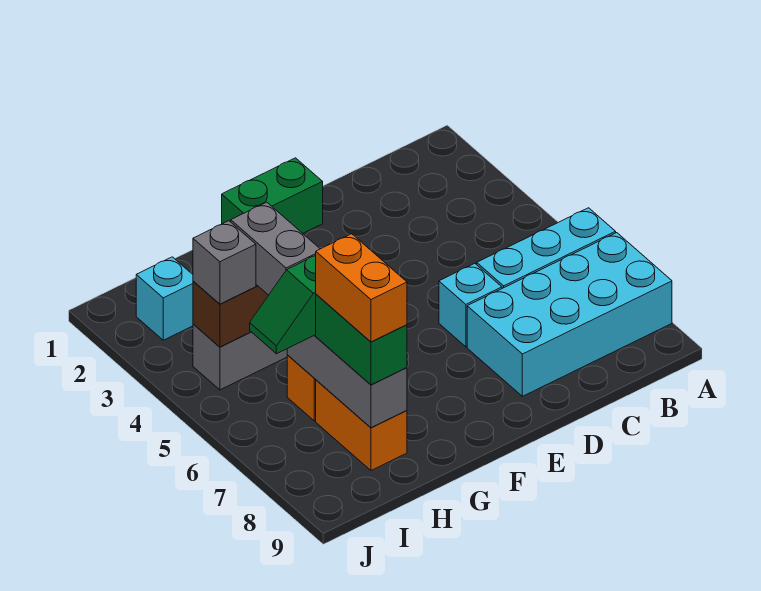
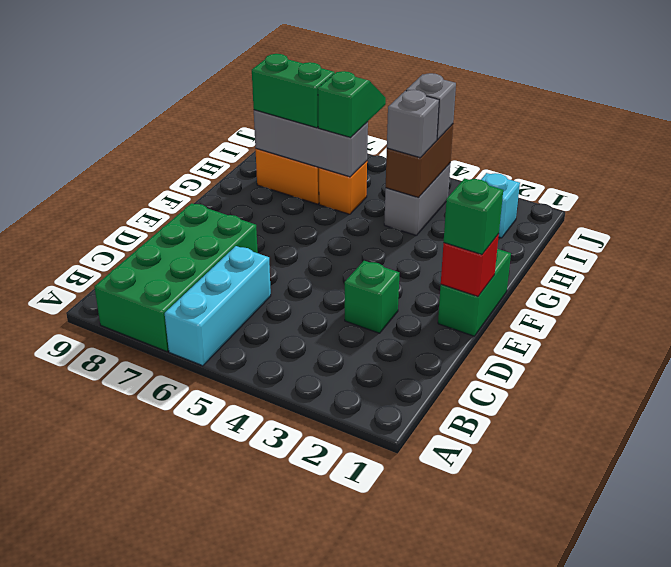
cyan 2x4 brick [467,233,672,396] -> green 2x4 brick [94,203,258,351]
none -> green 1x1 brick [345,261,399,333]
cyan 1x1 brick [439,264,502,347] -> none
none -> red 1x1 brick [441,234,499,297]
none -> green 1x1 brick [444,178,503,254]
grey 1x2 brick [231,202,320,295] -> grey 1x1 brick [387,90,439,158]
orange 1x2 brick [316,234,407,342] -> none

